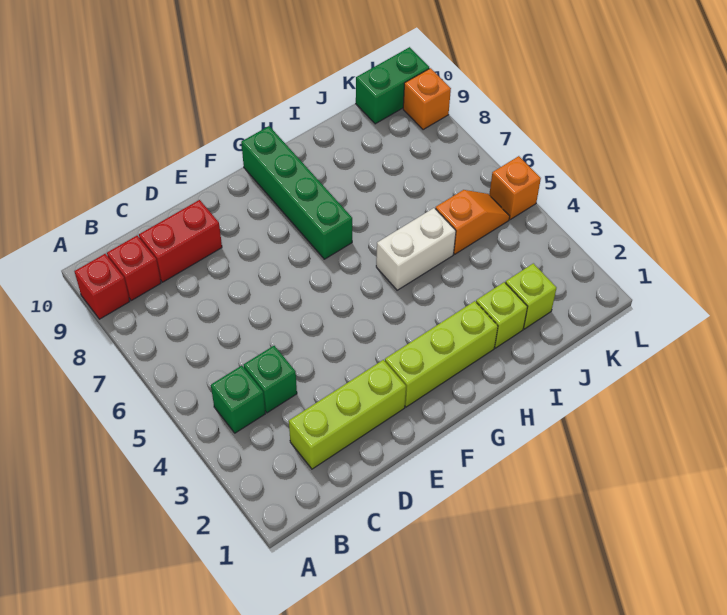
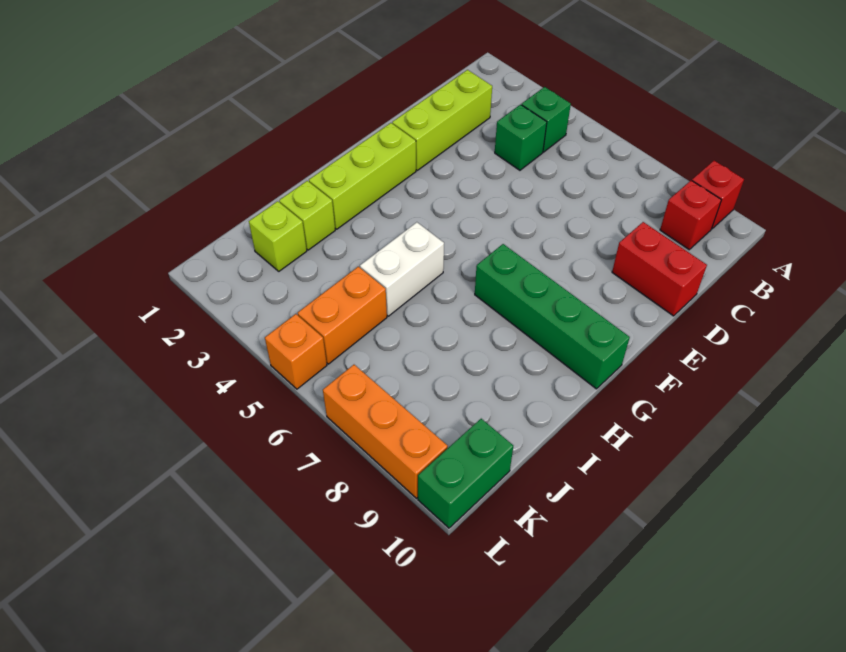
red 1x2 brick [139,200,222,282] -> red 1x2 brick turned to [612,222,707,316]
orange 1x2 slope [435,190,510,254] -> orange 1x2 brick [298,267,387,364]
orange 1x1 brick [403,68,451,130] -> orange 1x3 brick [323,365,448,498]

